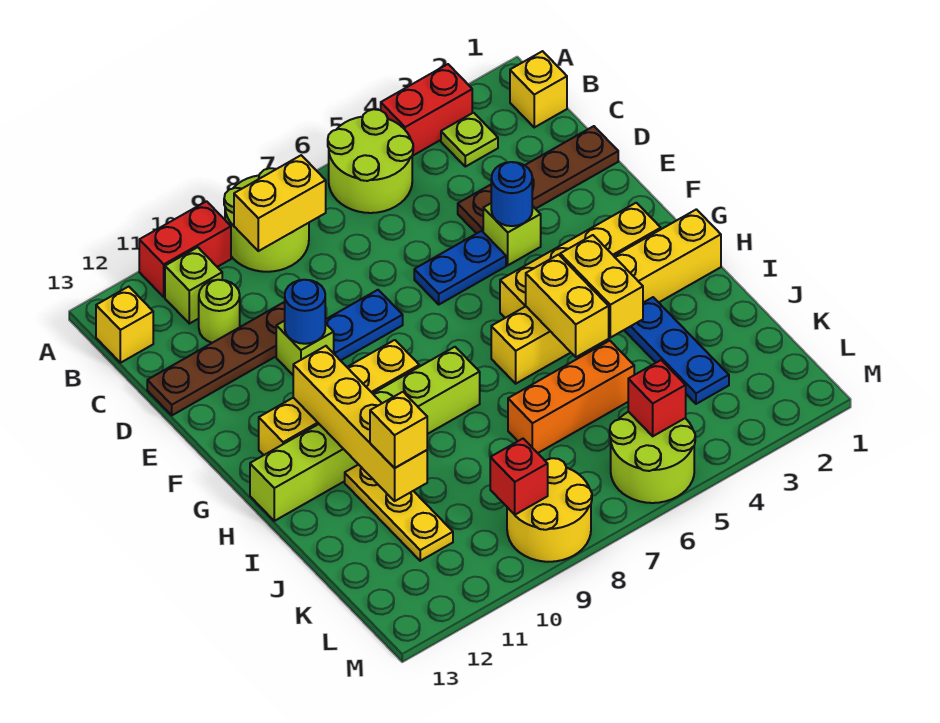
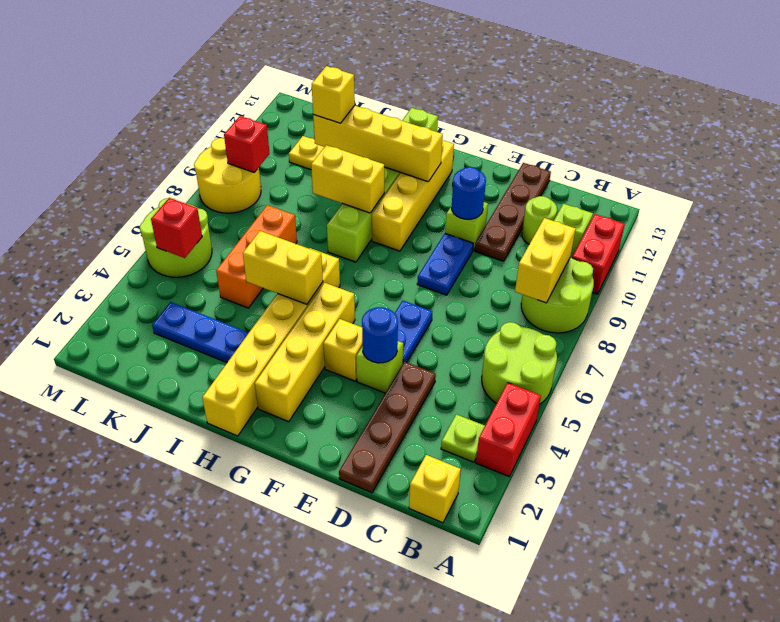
yellow 1x1 brick [96,287,153,363] -> yellow 1x1 brick moved to [324,319,362,381]
yellow 1x2 brick [560,235,643,338] -> yellow 1x2 brick moved to [311,145,384,213]

